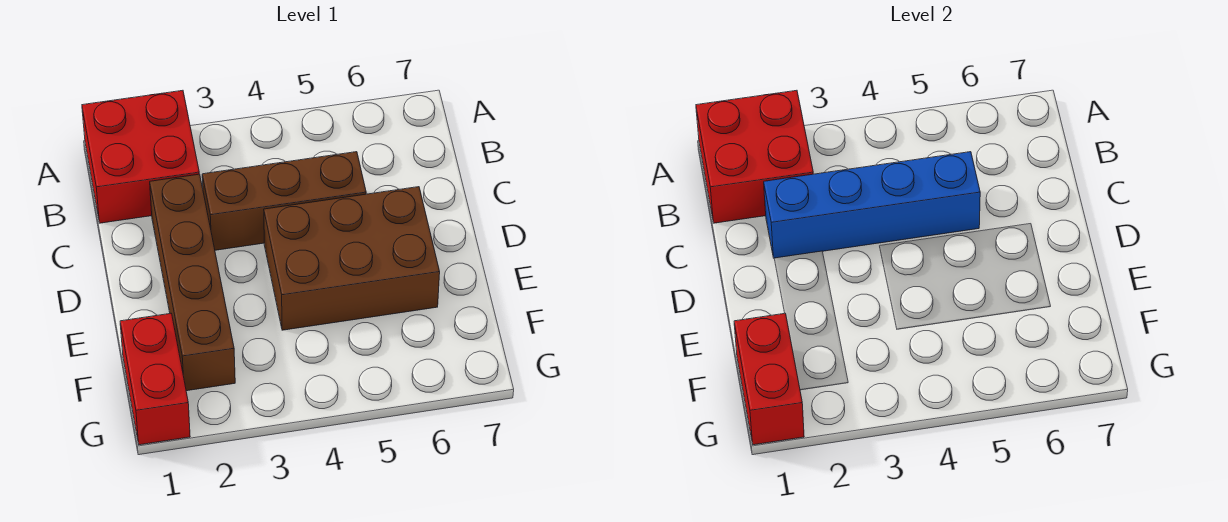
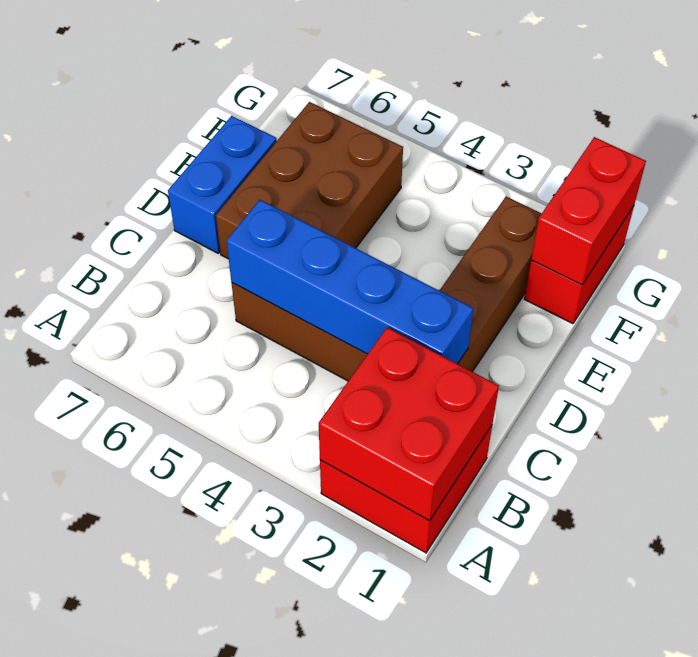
brown 2x3 brick [264,187,440,330] -> brown 2x3 brick turned to [216,102,403,259]
none -> blue 1x2 brick [168,116,277,253]

